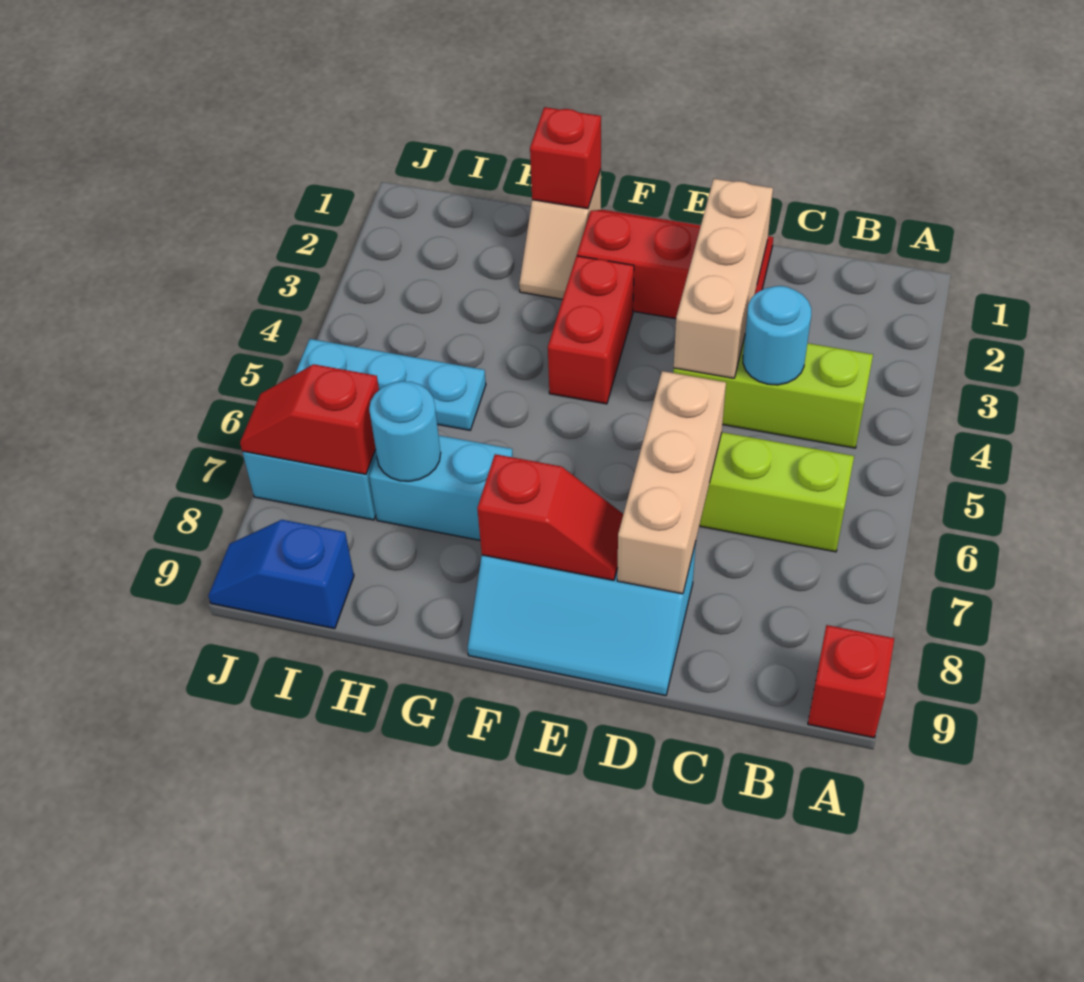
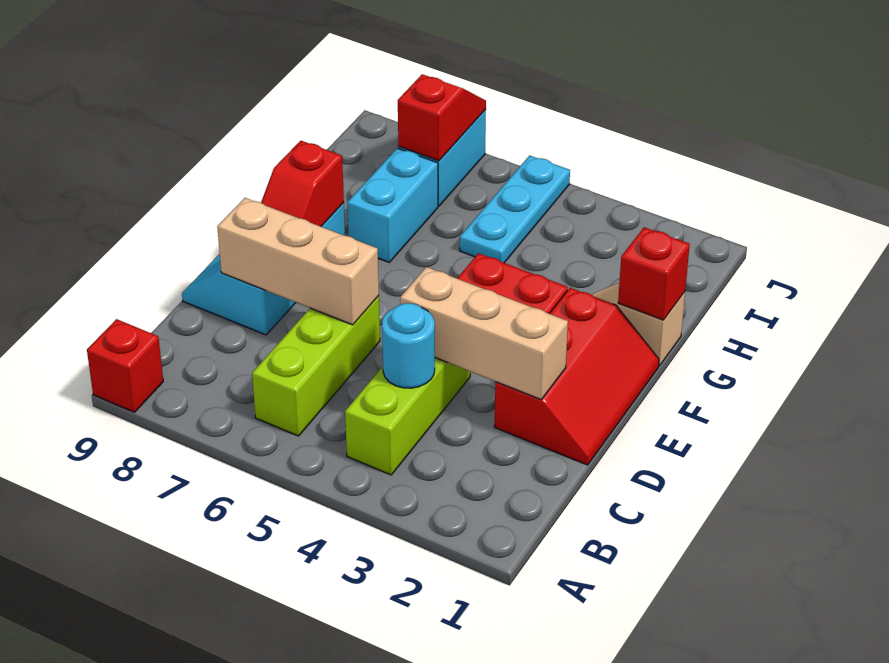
cyan 1x1 round brick [369,381,441,481] -> none
blue 1x2 slope [209,520,354,629] -> none

